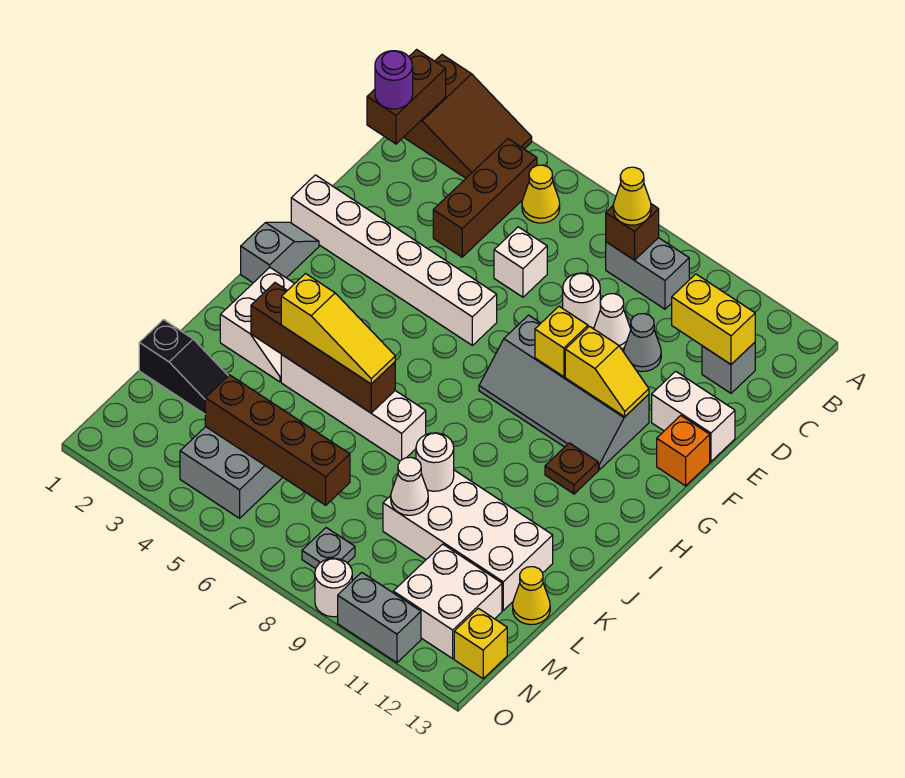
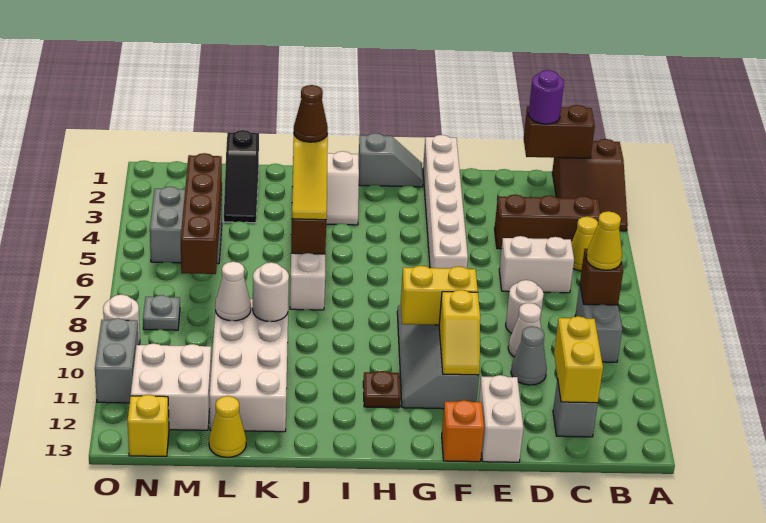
white 1x1 brick [494,227,547,297] -> white 1x2 brick [499,236,574,293]
yellow 1x1 brick [535,306,588,377] -> yellow 1x2 brick [401,266,478,325]
none -> brown 1x1 cone [294,85,328,142]

